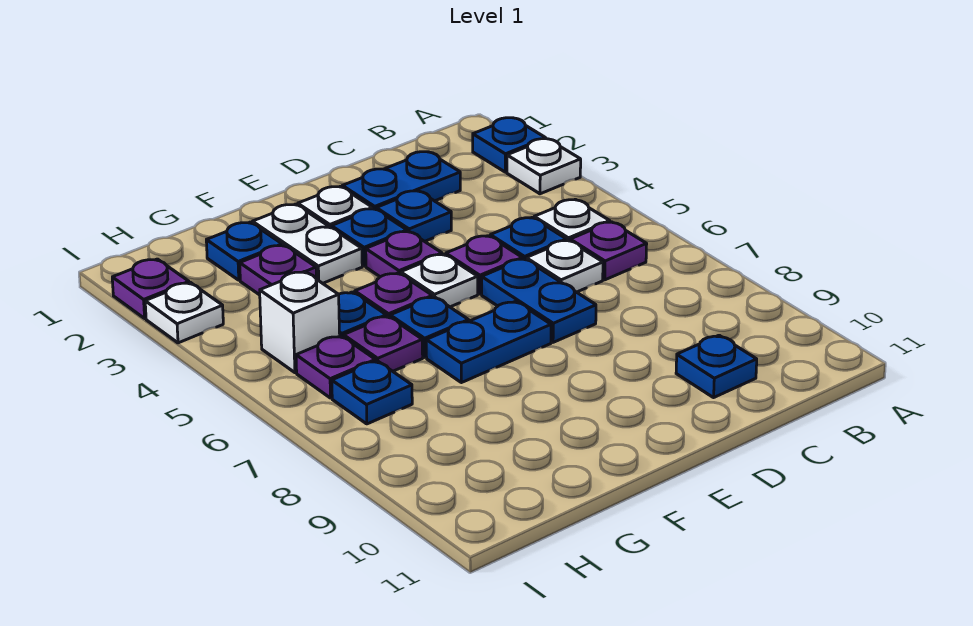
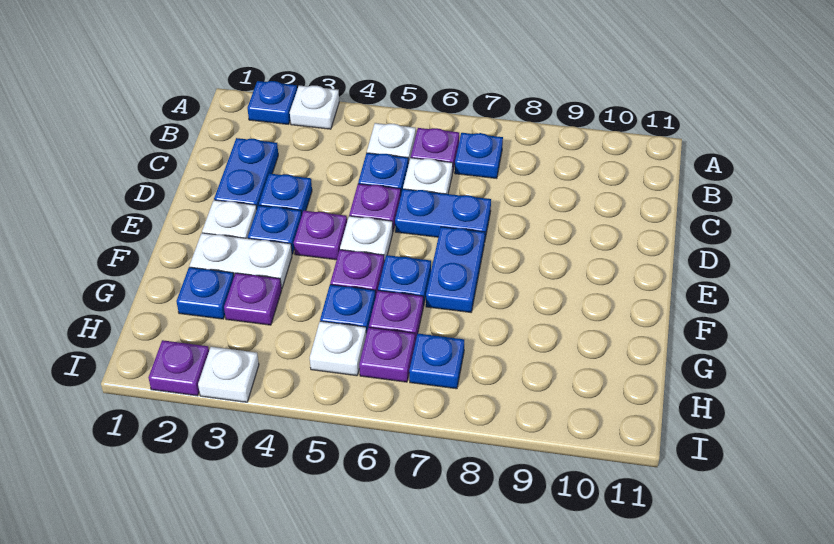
blue 1x1 plate [676,335,757,398] -> blue 1x1 plate moved to [455,133,503,178]
white 1x1 brick [260,271,340,373] -> white 1x1 plate [310,321,366,376]

